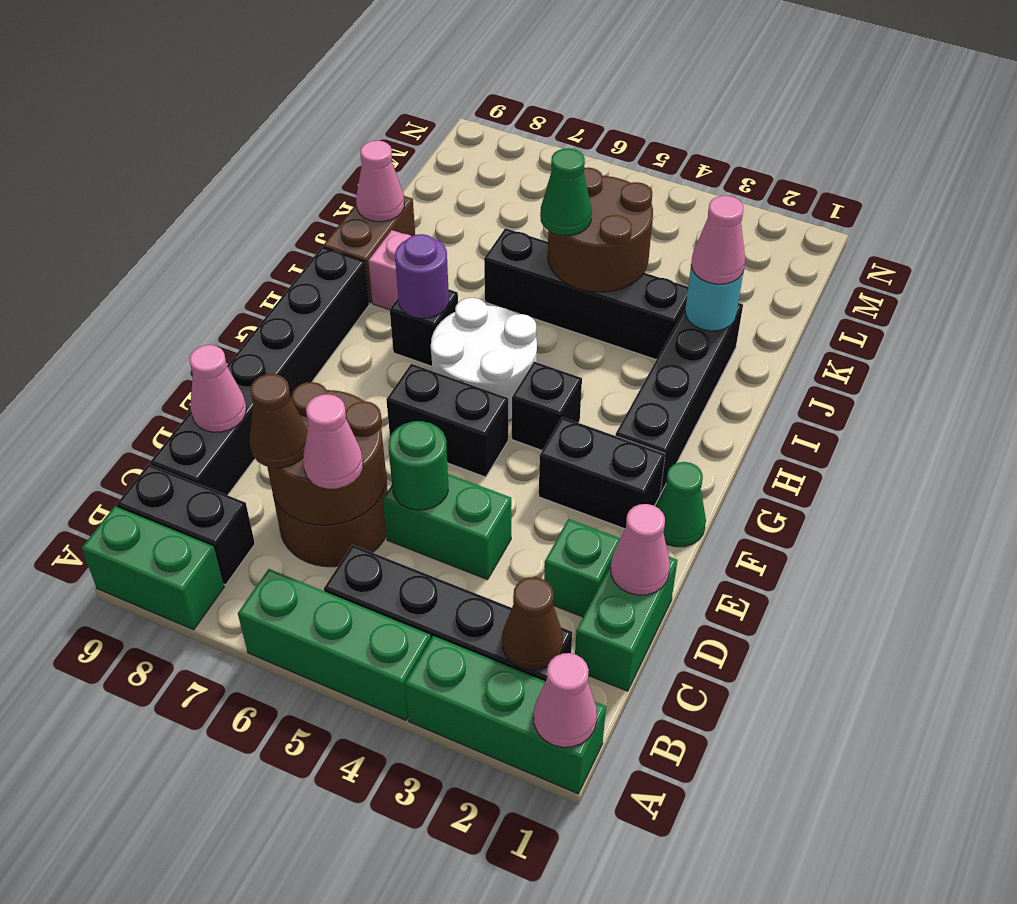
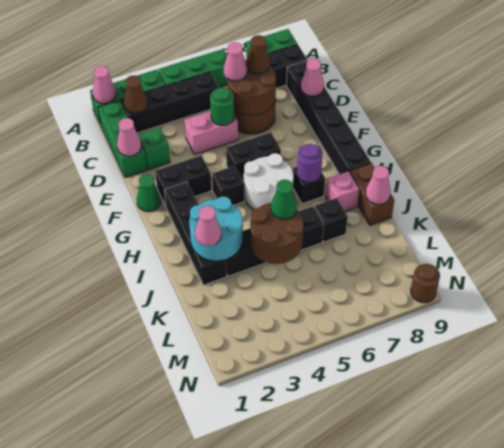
green 1x2 brick [575,557,678,691] -> green 1x3 brick [98,100,147,177]
green 1x2 brick [383,474,511,580] -> pink 1x2 brick [184,111,238,155]
cyan 1x1 round brick [685,266,743,331] -> cyan 2x2 round brick [189,196,243,261]
none -> black 1x1 brick [314,198,348,242]
none -> brown 1x1 round brick [411,264,440,303]

